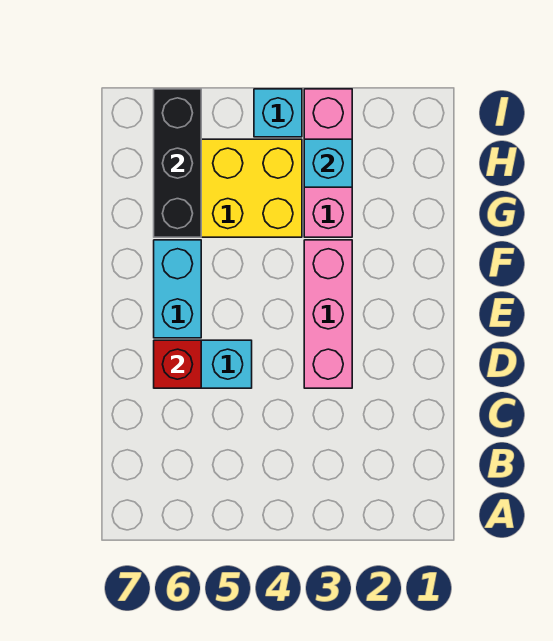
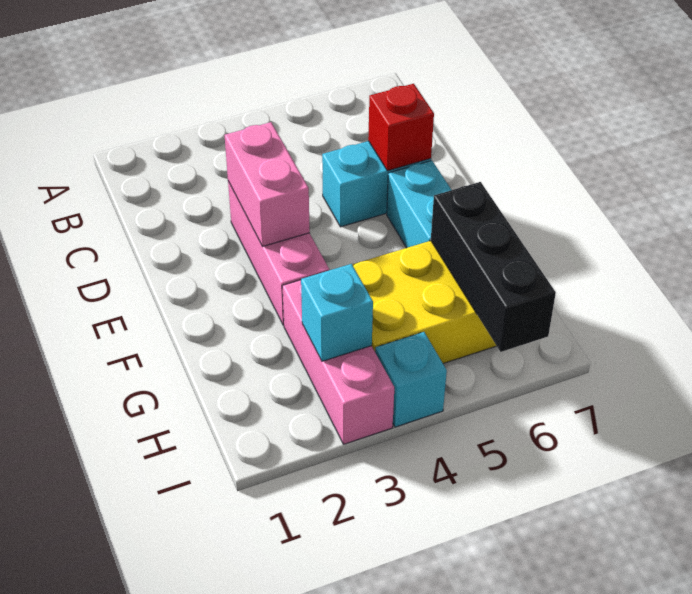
none -> pink 1x2 brick [224,122,310,247]

